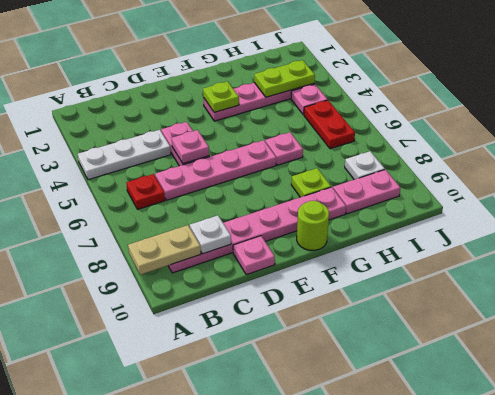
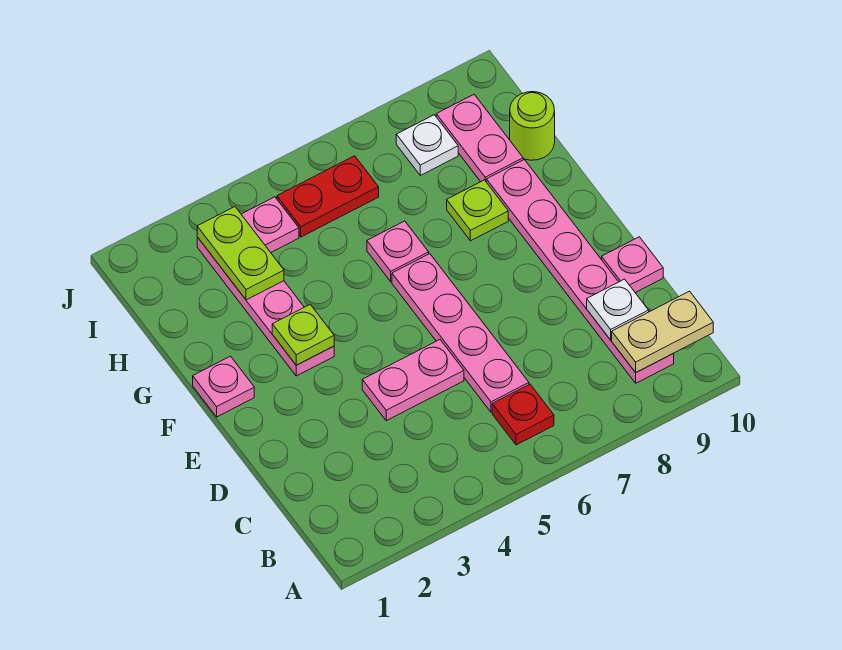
white 1x3 plate [78,130,171,180] -> none
tan 1x2 plate [128,225,201,275] -> tan 1x2 plate turned to [612,291,713,372]
pink 1x1 plate [172,130,209,164] -> pink 1x1 plate moved to [193,356,254,417]
lime 1x1 round brick [297,201,329,250] -> lime 1x1 round brick moved to [510,92,555,160]

